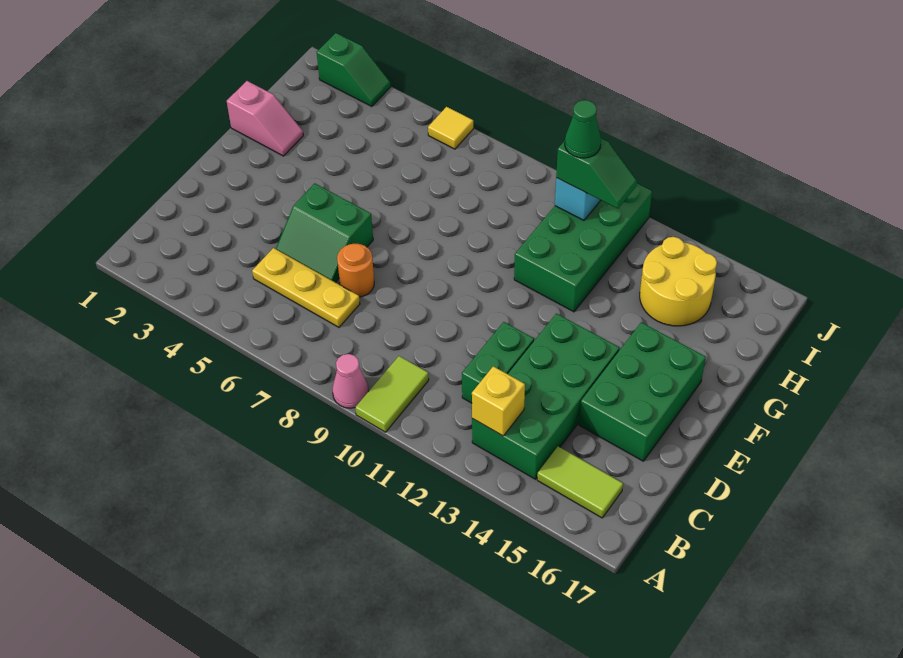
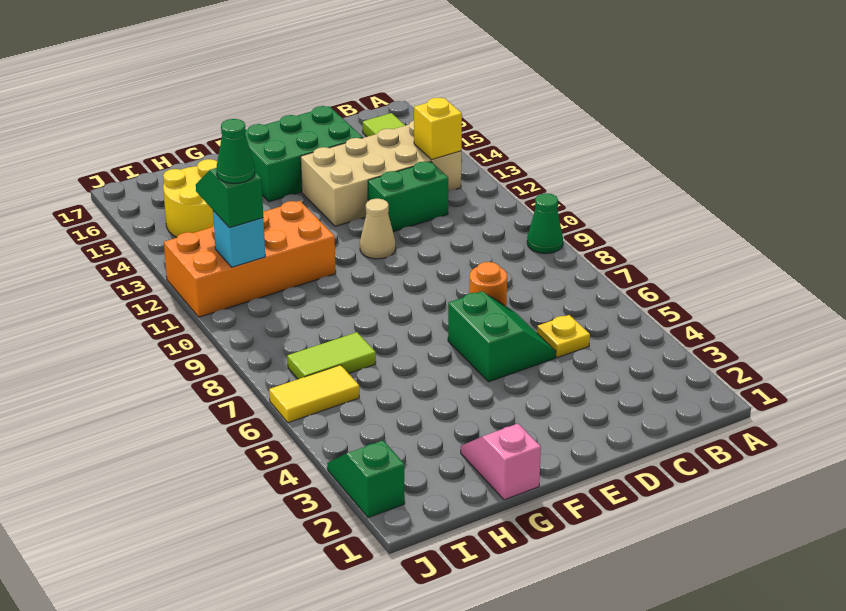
pink 1x1 cone [332,354,369,408] -> green 1x1 cone [527,193,563,254]
lime 1x2 tile [355,356,429,432] -> lime 1x2 tile moved to [287,332,376,379]
green 2x4 brick [472,313,619,479] -> tan 2x4 brick [301,121,461,226]
yellow 1x3 plate [252,248,360,327] -> yellow 1x1 plate [537,315,590,358]
none -> tan 1x1 cone [360,199,396,259]
green 2x4 brick [514,184,652,312] -> orange 2x4 brick [164,201,336,317]
yellow 1x1 tile [428,107,473,149] -> yellow 1x2 tile [269,365,359,423]

